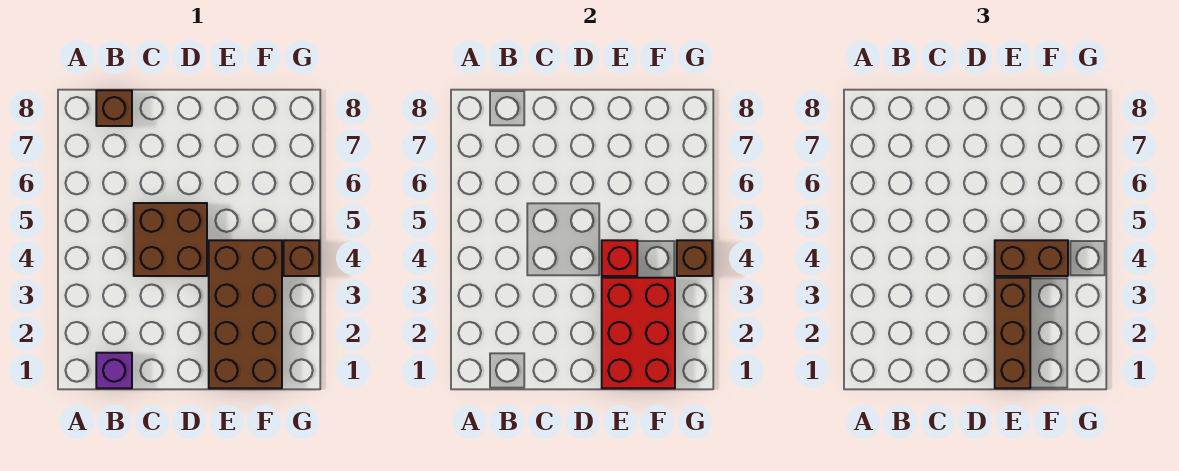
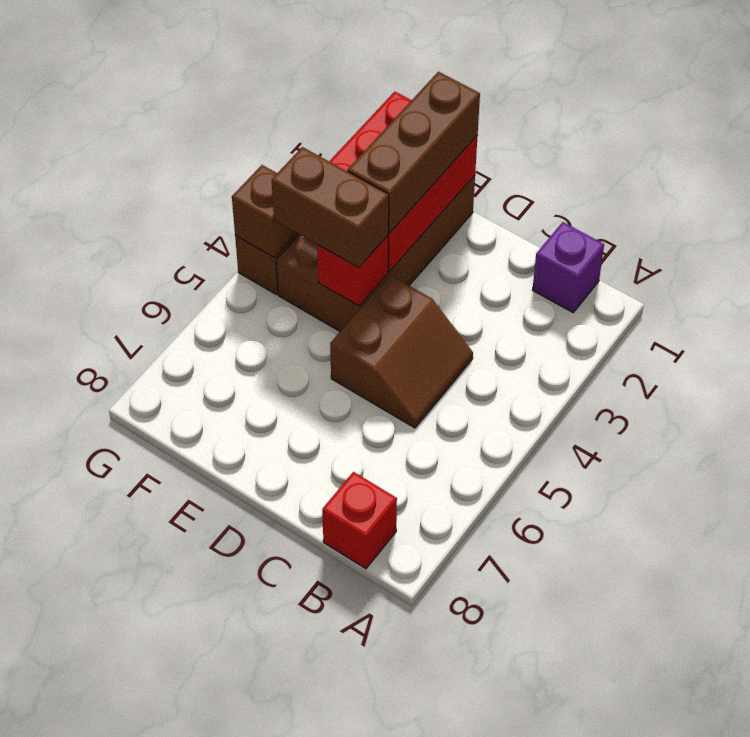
brown 1x1 brick [96,90,132,126] -> red 1x1 brick [322,472,397,569]
brown 2x2 brick [134,203,207,276] -> brown 2x2 slope [330,275,473,428]

